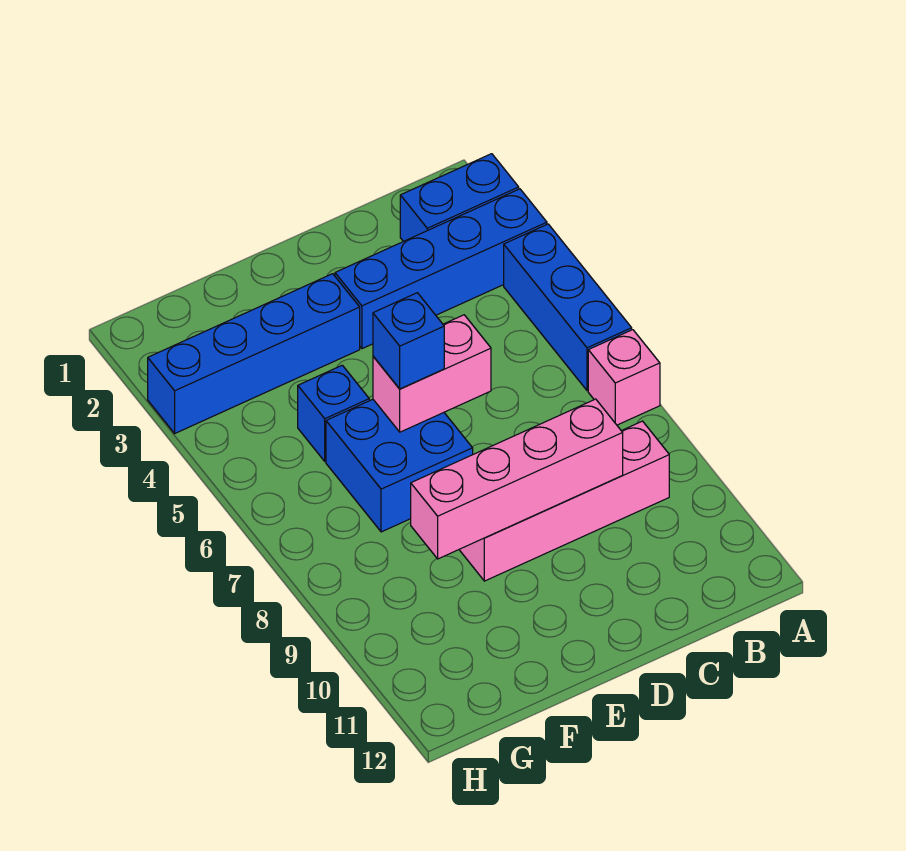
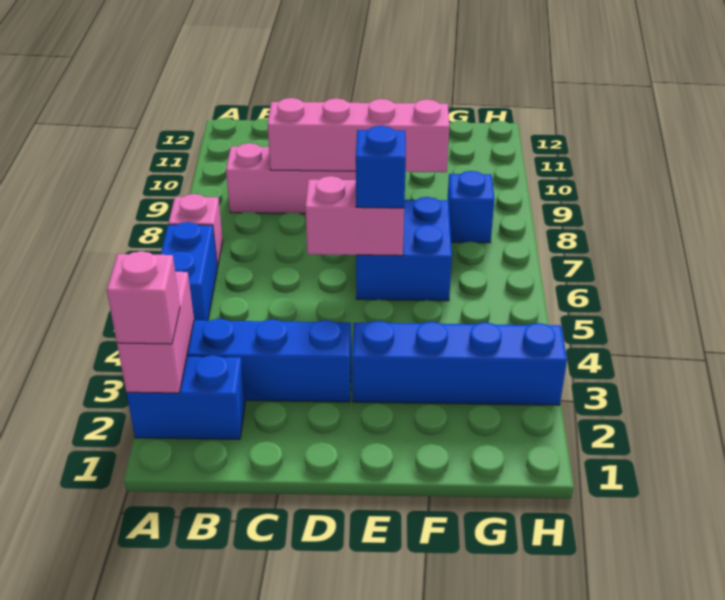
none -> pink 1x2 brick [117,272,194,393]
none -> pink 1x1 brick [107,251,180,344]
blue 1x3 brick [504,224,632,391] -> blue 1x2 brick [161,222,218,321]
blue 1x1 brick [298,365,369,461] -> blue 1x1 brick moved to [448,171,494,243]

